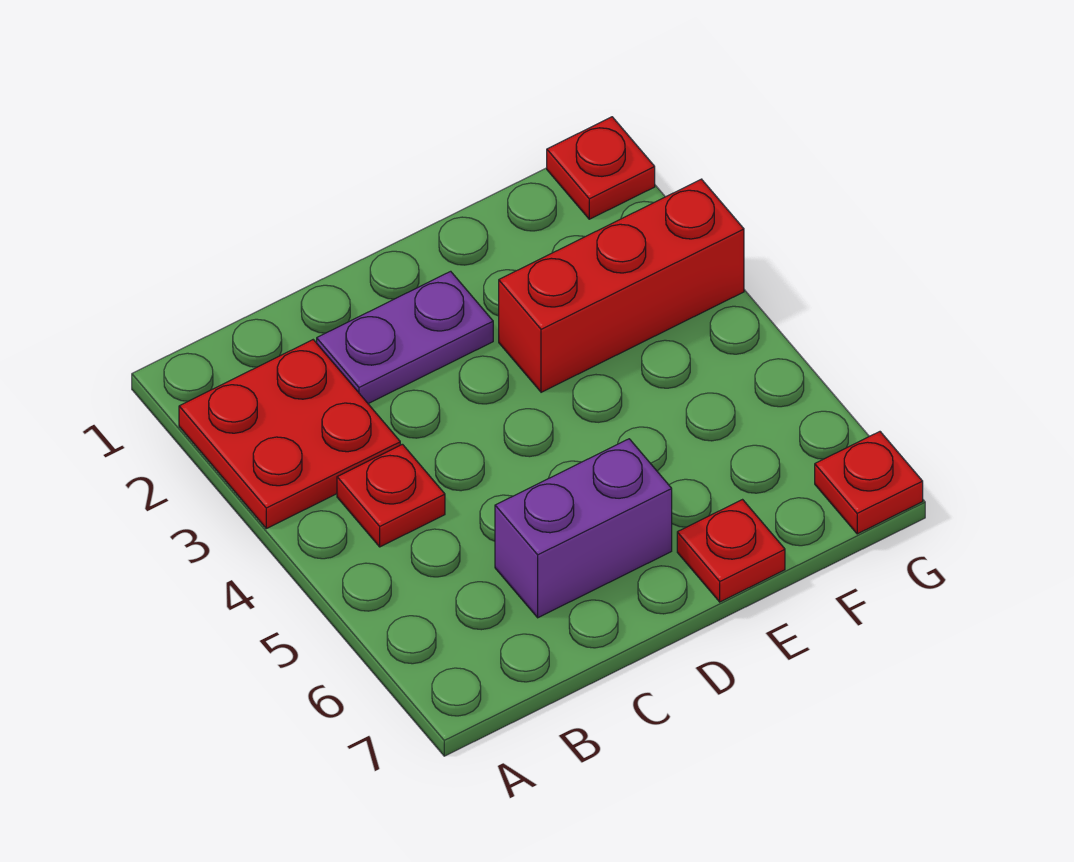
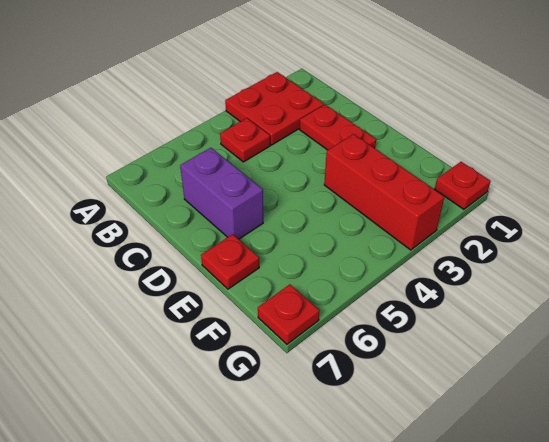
purple 1x2 plate [317,271,493,404] -> red 1x2 plate [300,105,376,150]

